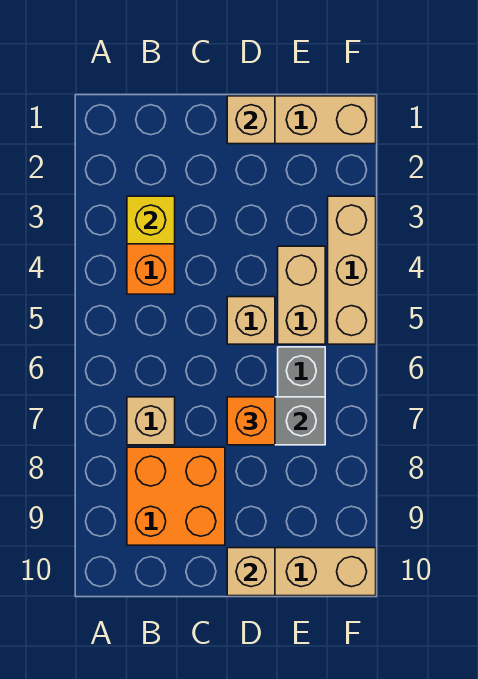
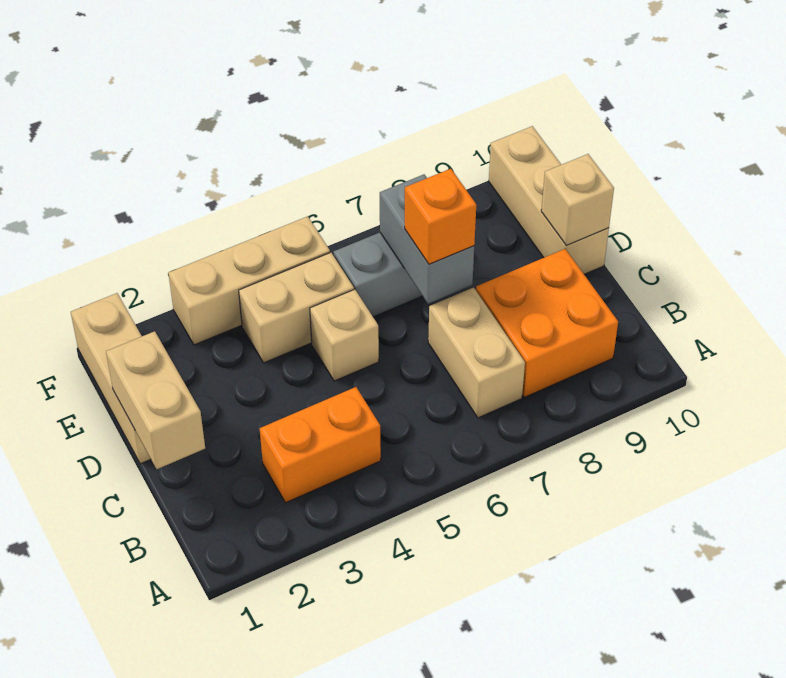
yellow 1x1 brick [127,196,175,244] -> none
tan 1x1 brick [127,397,175,445] -> tan 1x2 brick [428,288,525,418]
tan 1x1 brick [227,96,275,144] -> tan 1x2 brick [106,331,205,469]

